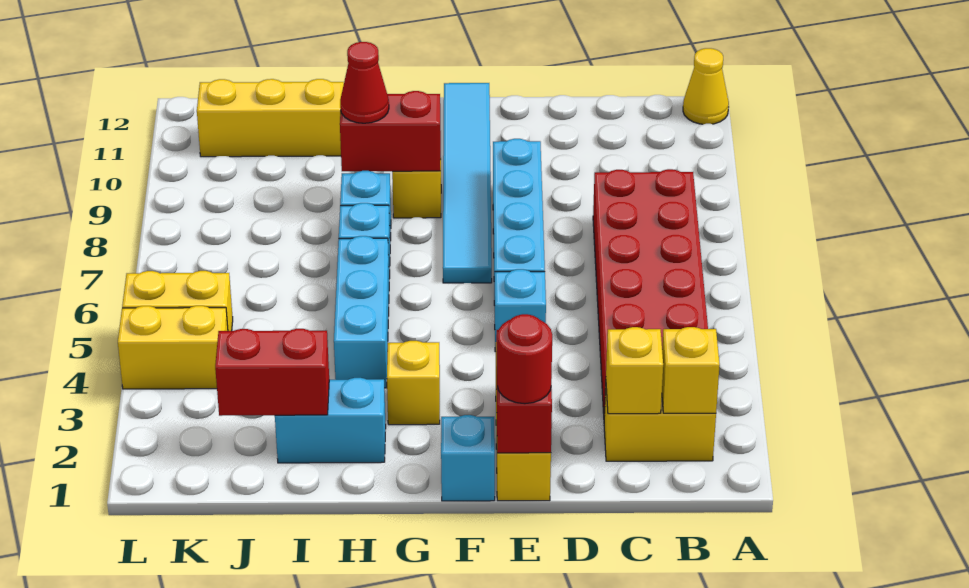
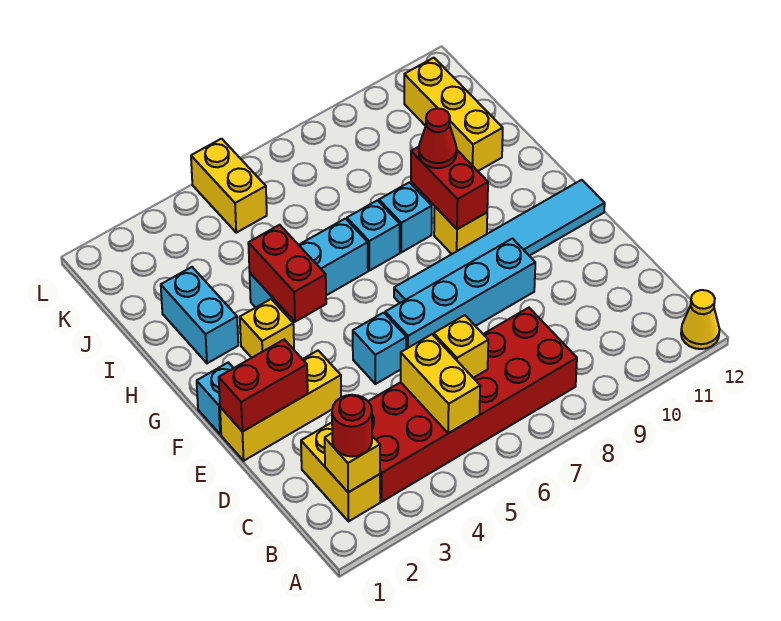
yellow 1x1 brick [606,327,663,414] -> yellow 1x1 brick moved to [434,315,488,378]
red 1x1 round brick [497,314,552,404] -> red 1x1 round brick moved to [332,395,372,457]
red 1x2 brick [215,329,329,416] -> red 1x2 brick moved to [248,225,326,322]
yellow 1x2 brick [118,306,228,389] -> yellow 1x2 brick moved to [401,334,480,433]

